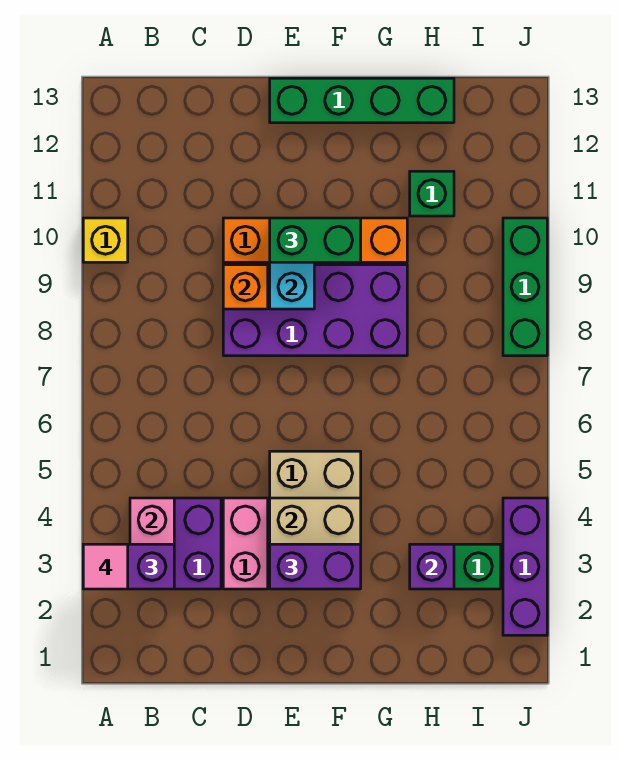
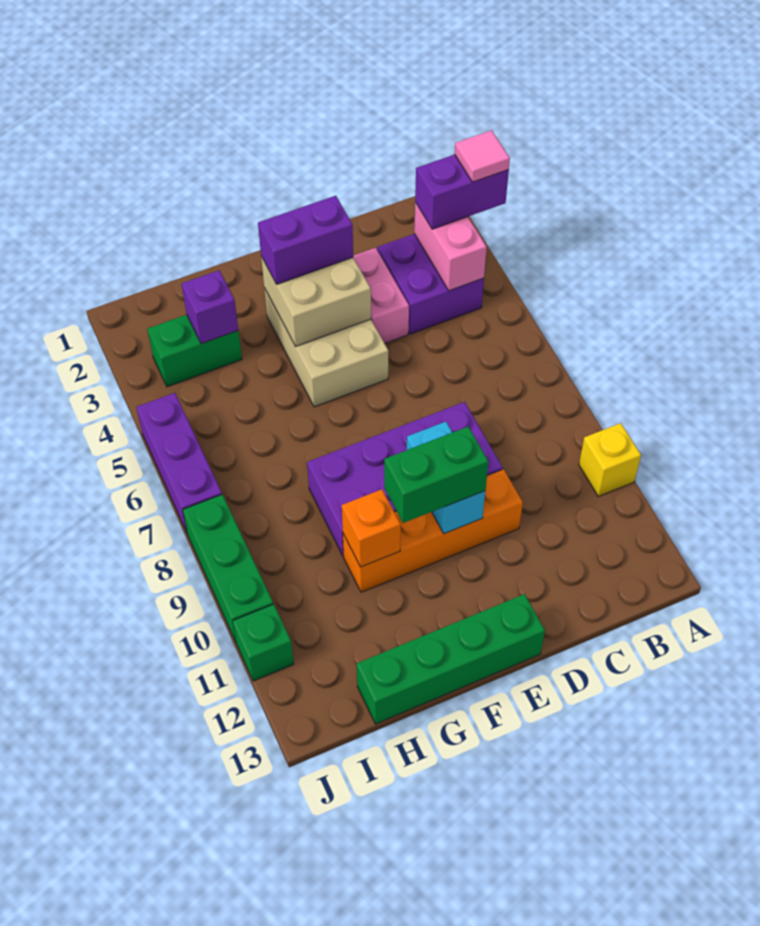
orange 1x1 brick [223,265,268,309] -> orange 1x1 brick moved to [342,489,401,567]
green 1x1 brick [410,171,454,216] -> green 1x1 brick moved to [233,604,294,681]
purple 1x3 brick [503,498,547,635] -> purple 1x3 brick moved to [136,393,222,533]

